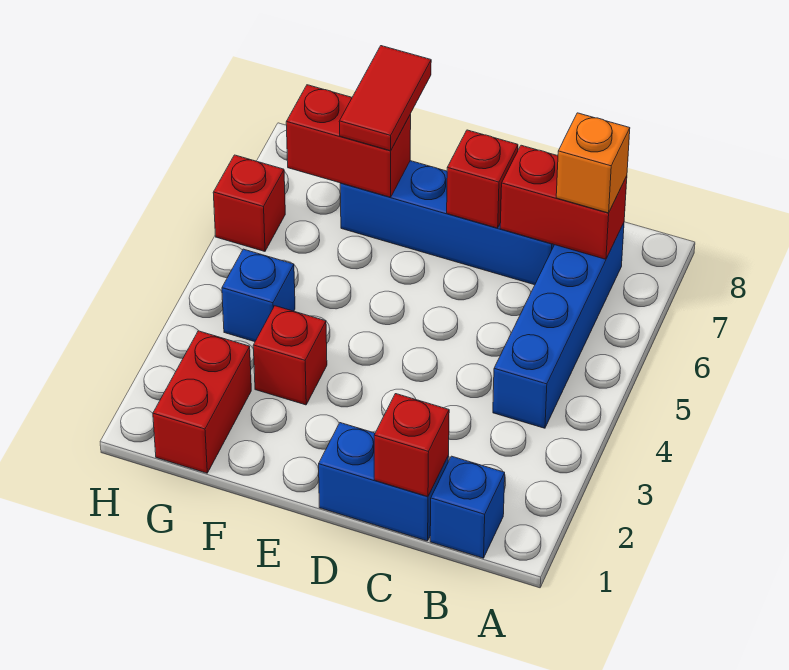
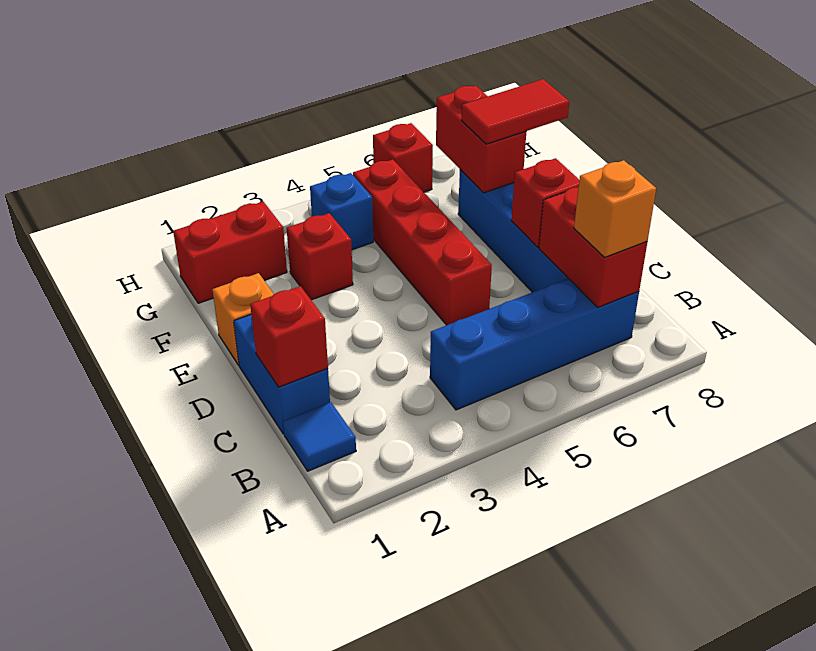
blue 1x1 brick [430,456,505,558] -> blue 1x1 tile [283,402,356,471]
none -> red 1x4 brick [353,159,492,325]
none -> orange 1x1 brick [212,273,274,365]

